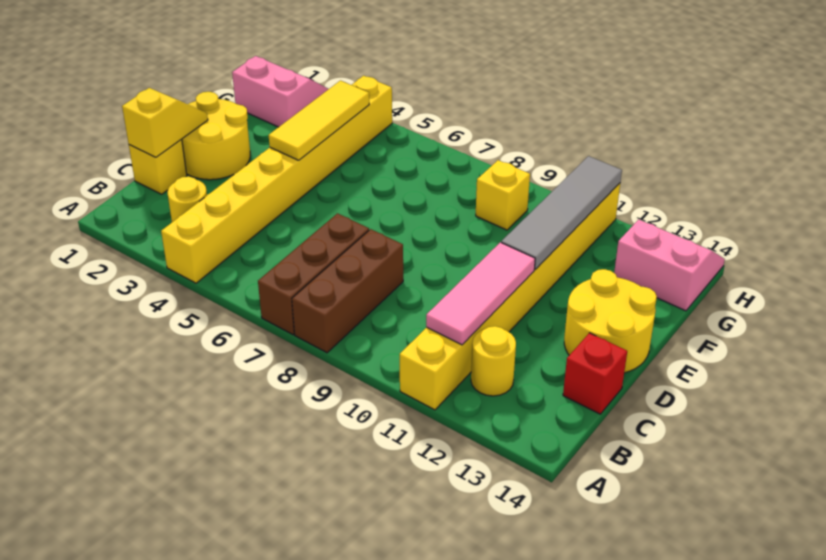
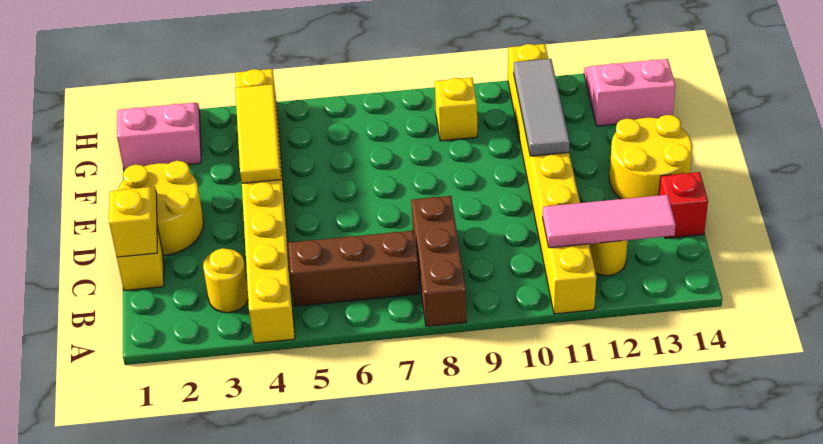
brown 1x3 brick [258,213,369,335] -> brown 1x3 brick turned to [288,231,419,306]
pink 1x3 tile [426,242,535,345] -> pink 1x3 tile turned to [543,195,676,248]
grey 1x4 tile [501,156,622,270] -> grey 1x3 tile [514,59,570,156]

